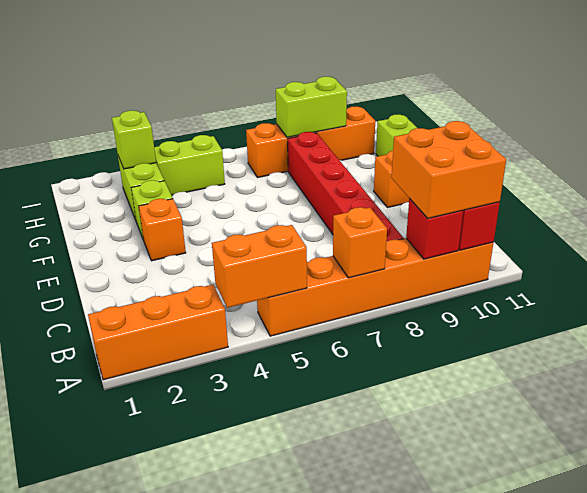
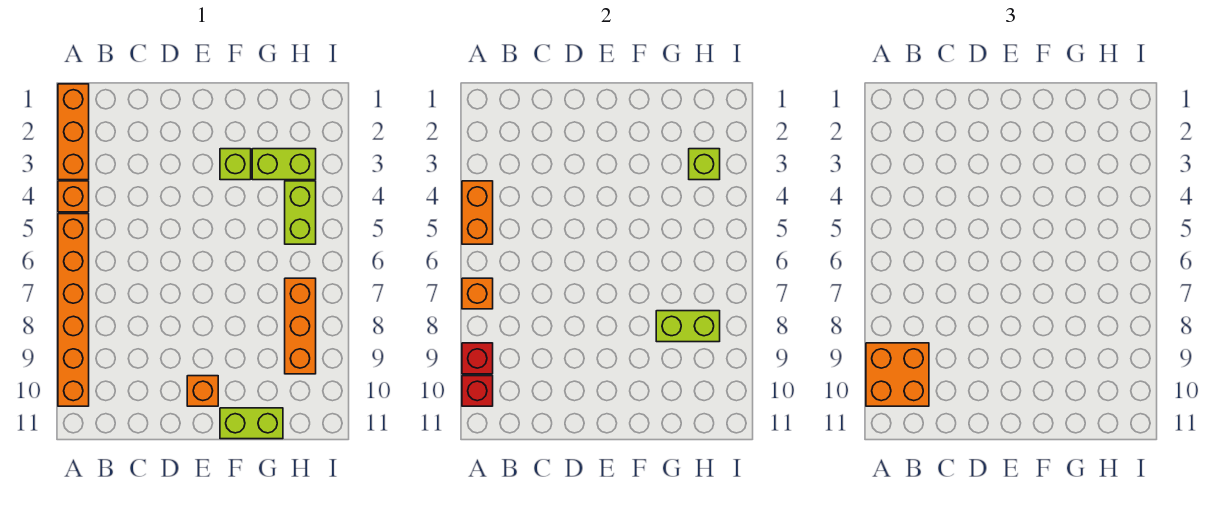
red 1x6 brick [288,132,404,242] -> none
orange 1x1 brick [139,199,186,261] -> orange 1x1 brick moved to [58,181,89,212]
orange 1x4 brick [246,106,375,178] -> orange 1x3 brick [285,278,316,374]
lime 1x2 brick [276,77,347,137] -> lime 1x2 brick turned to [656,311,720,342]

